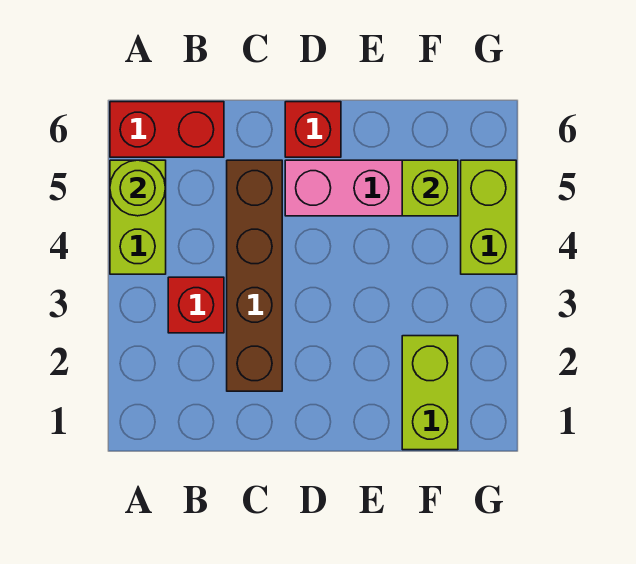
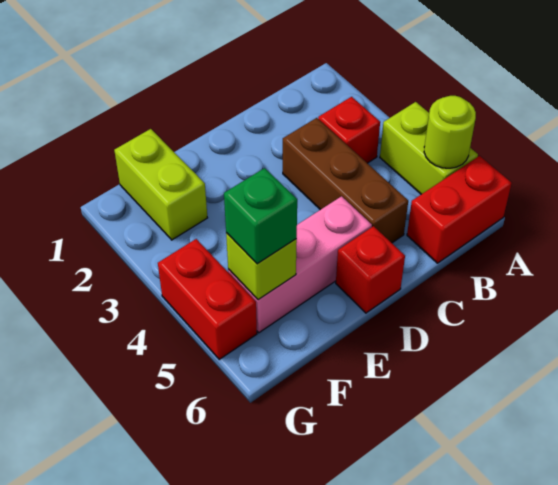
brown 1x4 brick [227,160,282,391] -> brown 1x3 brick [283,118,408,243]
none -> green 1x1 brick [224,168,297,264]
lime 1x2 brick [461,160,516,274] -> red 1x2 brick [158,239,257,359]

